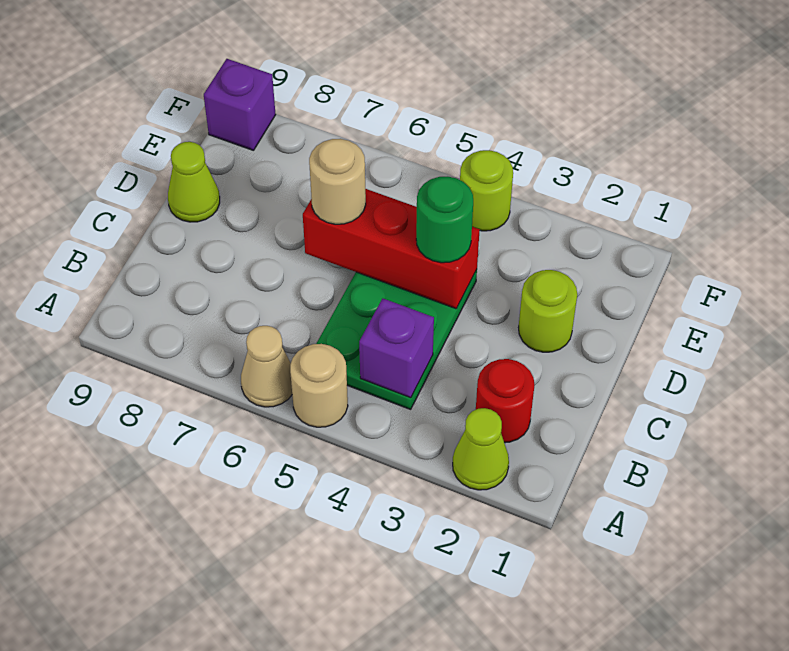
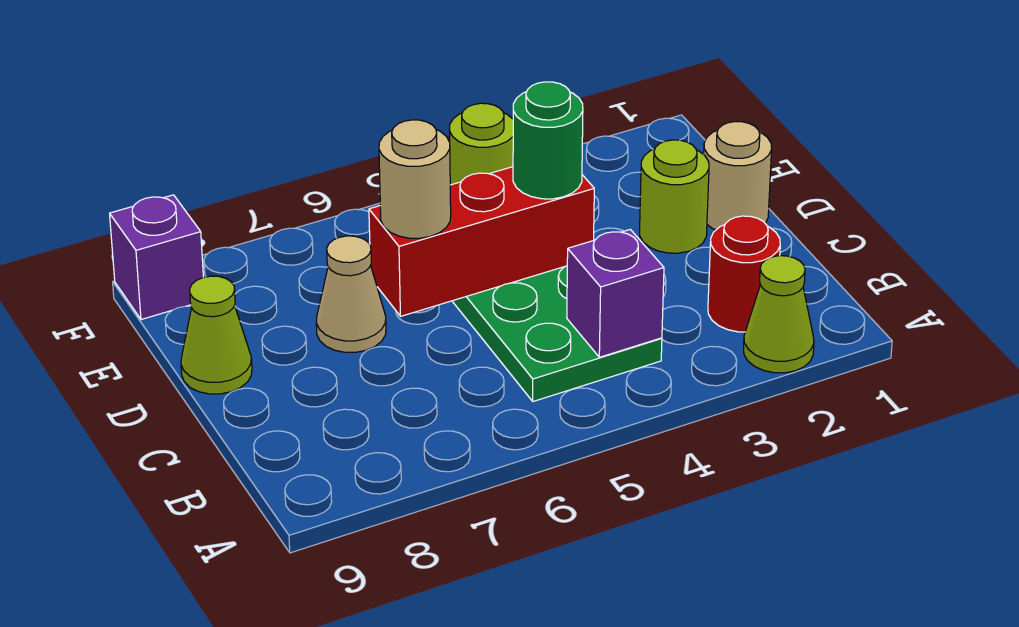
tan 1x1 round brick [290,344,348,427] -> tan 1x1 round brick moved to [703,122,772,230]
tan 1x1 cone [241,326,292,407] -> tan 1x1 cone moved to [316,236,386,352]

